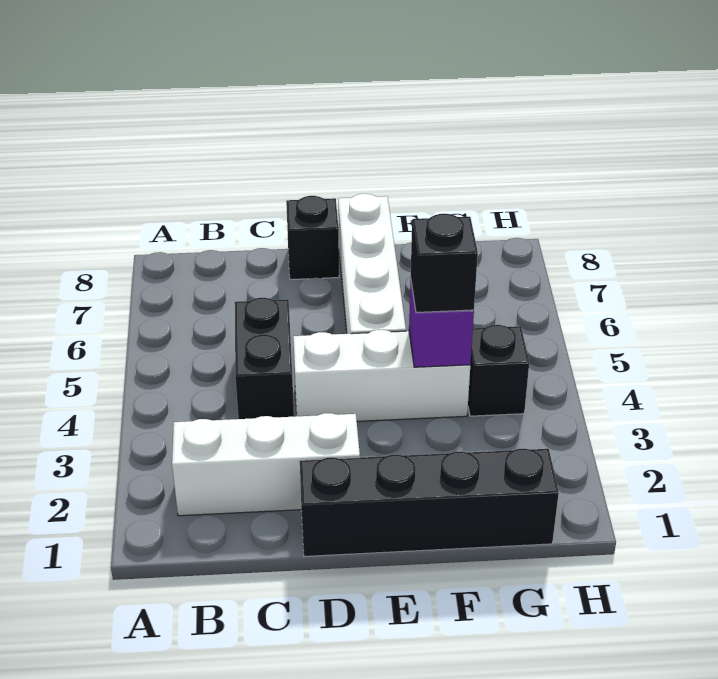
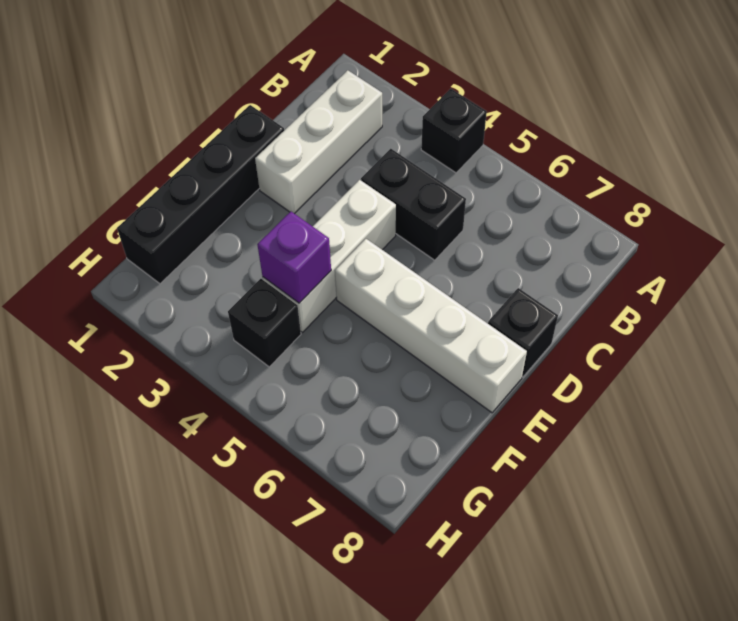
black 1x1 brick [411,214,478,312] -> black 1x1 brick moved to [421,89,487,173]

